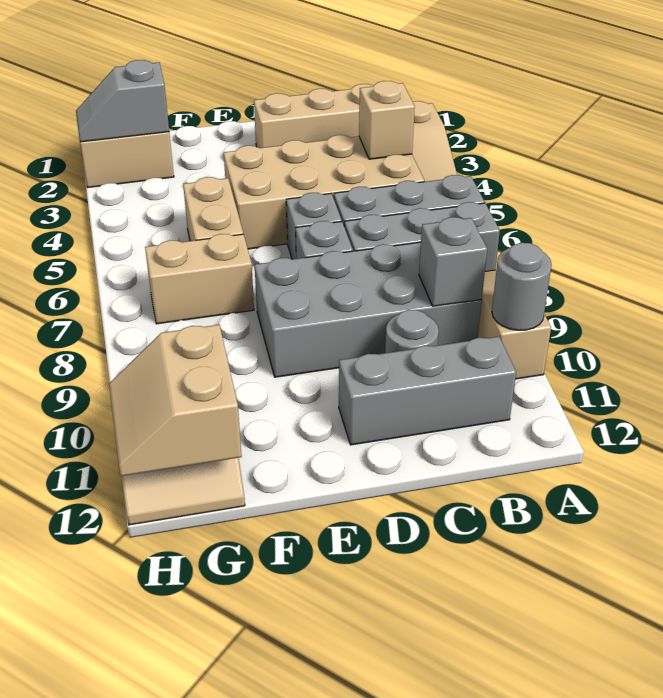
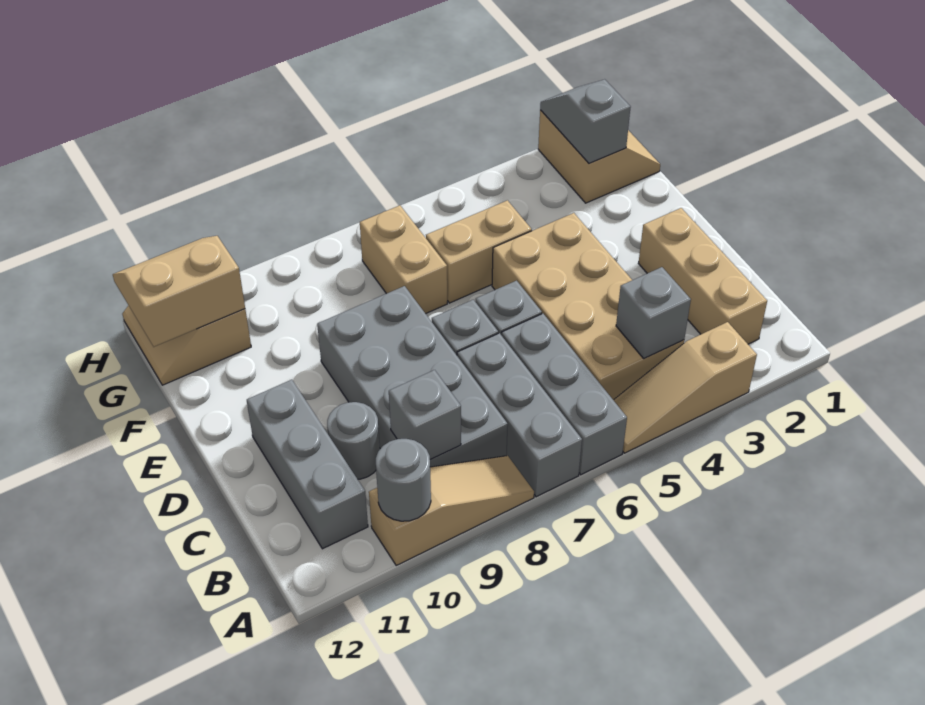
tan 1x1 brick [359,81,415,159] -> grey 1x1 brick [616,267,691,359]

